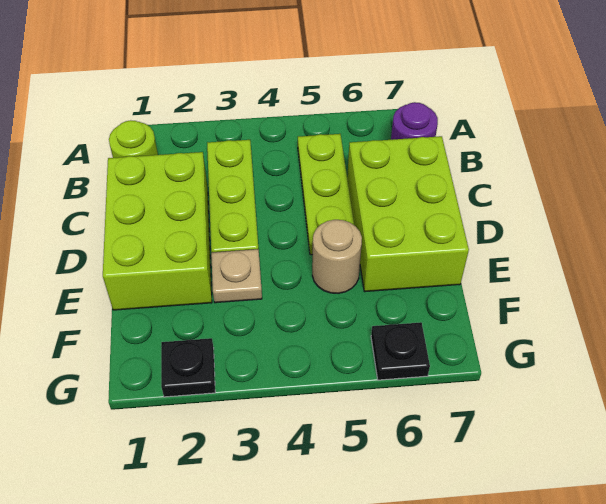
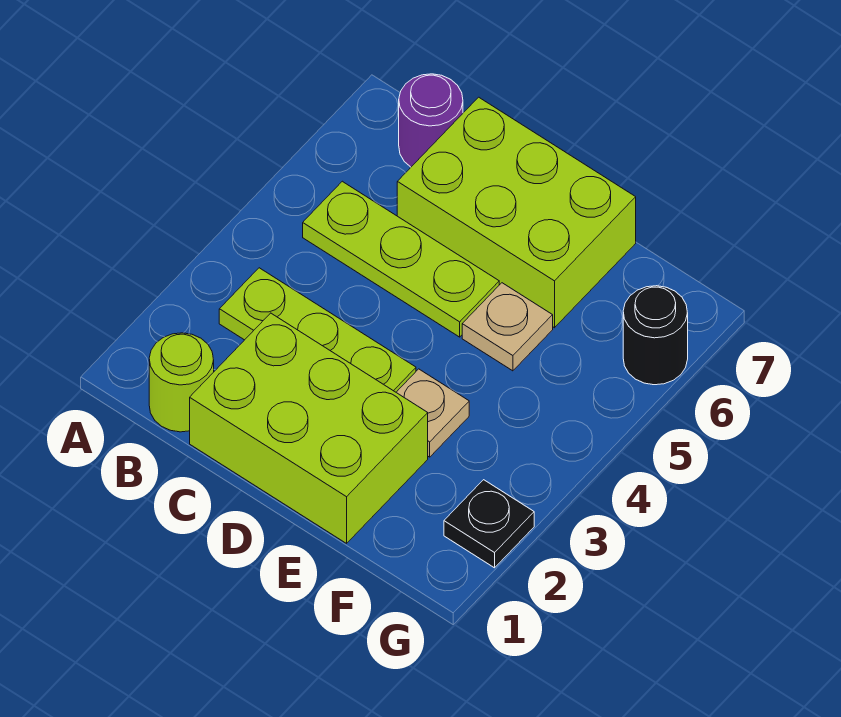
tan 1x1 round brick [312,220,362,293] -> tan 1x1 plate [462,283,553,371]
black 1x1 plate [371,322,430,380] -> black 1x1 round brick [623,286,688,385]

